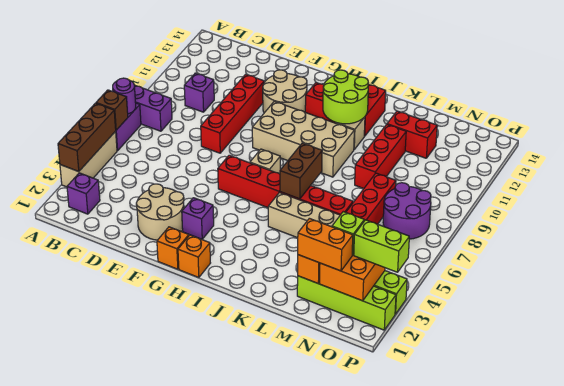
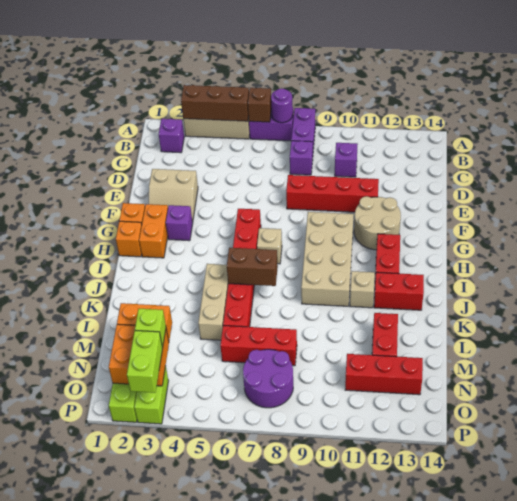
none -> purple 1x1 brick [290,141,313,175]
tan 2x2 round brick [136,184,184,240] -> tan 2x2 slope [149,169,198,222]
lime 2x2 round brick [323,70,368,124] -> none
red 1x3 brick [355,124,406,188] -> red 1x3 brick moved to [345,354,423,395]
orange 1x2 brick [298,218,353,271] -> orange 1x2 brick moved to [139,204,168,258]

